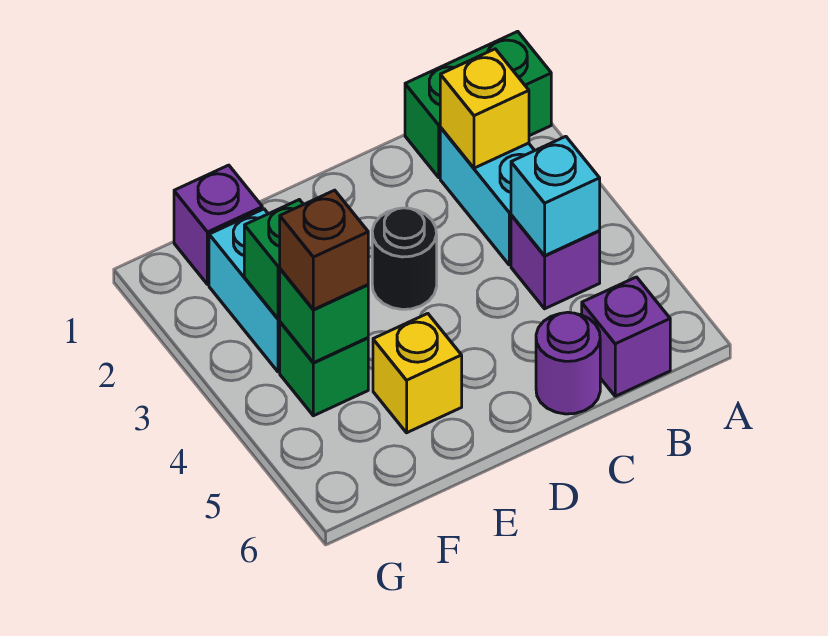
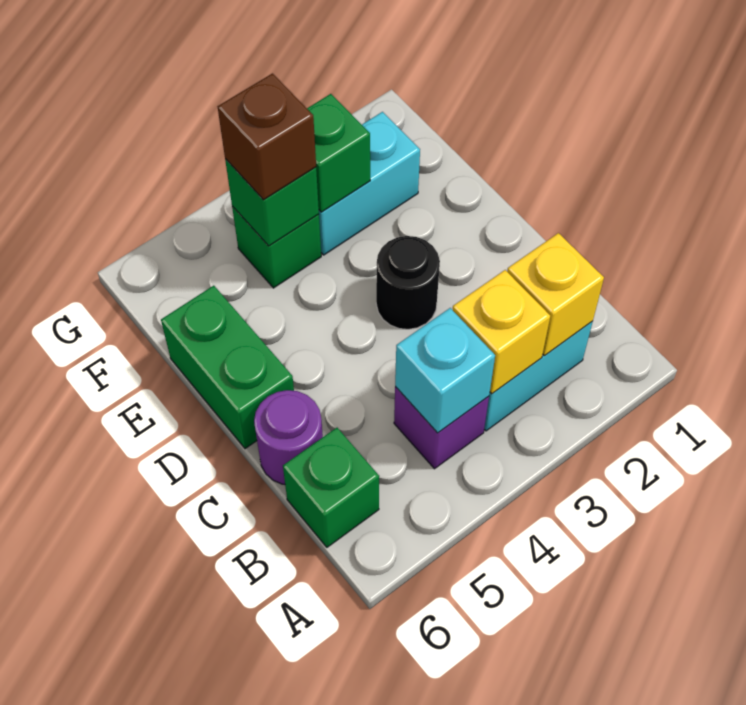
green 1x2 brick [405,31,551,177] -> green 1x2 brick moved to [161,286,294,449]
purple 1x1 brick [582,277,670,396] -> green 1x1 brick [283,428,379,547]
yellow 1x1 brick [373,314,462,433] -> yellow 1x1 brick moved to [453,270,550,394]
purple 1x1 brick [174,165,262,285] -> none

